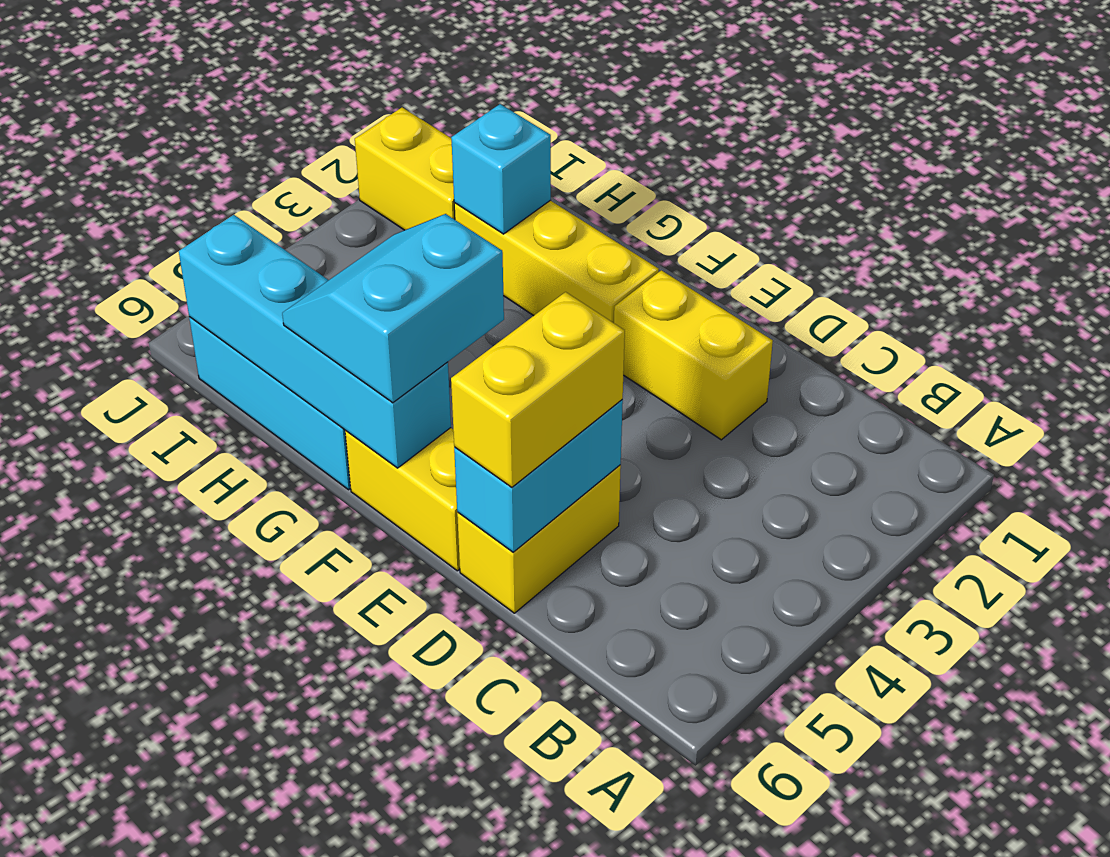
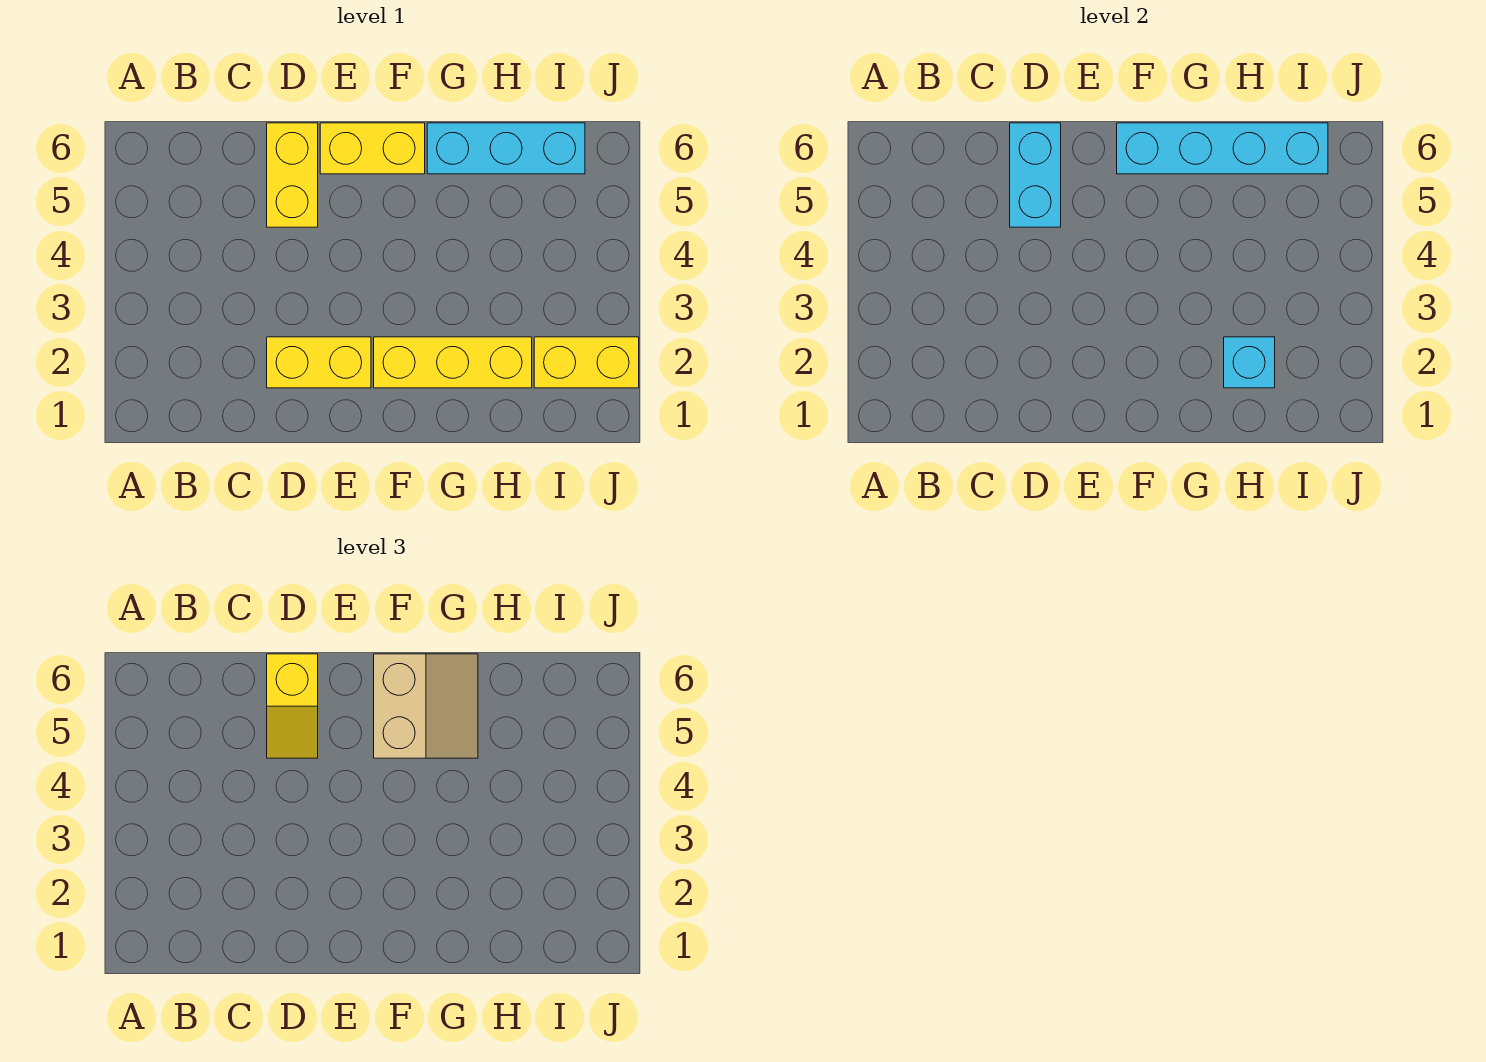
yellow 1x2 brick [451,292,625,487] -> yellow 1x2 slope [267,654,318,758]
cyan 2x2 slope [282,214,504,403] -> tan 2x2 slope [374,654,478,758]

